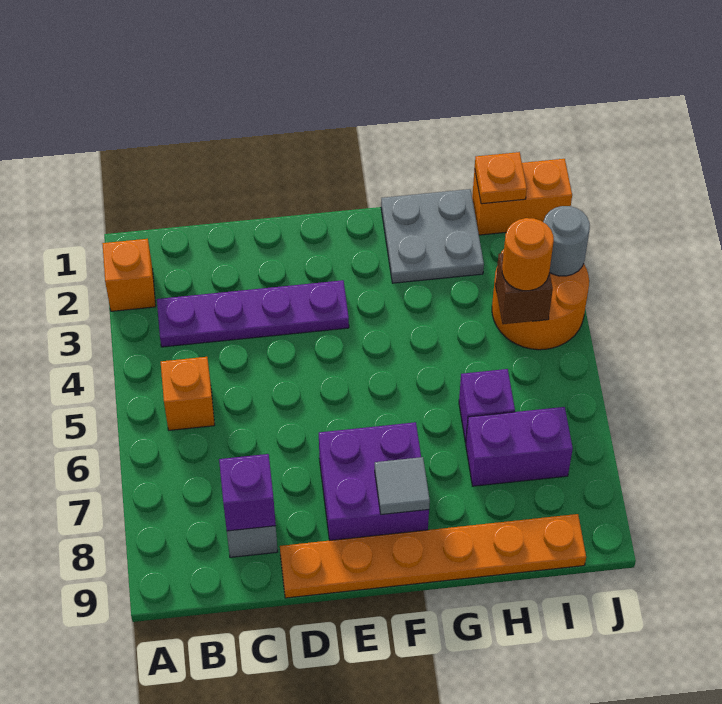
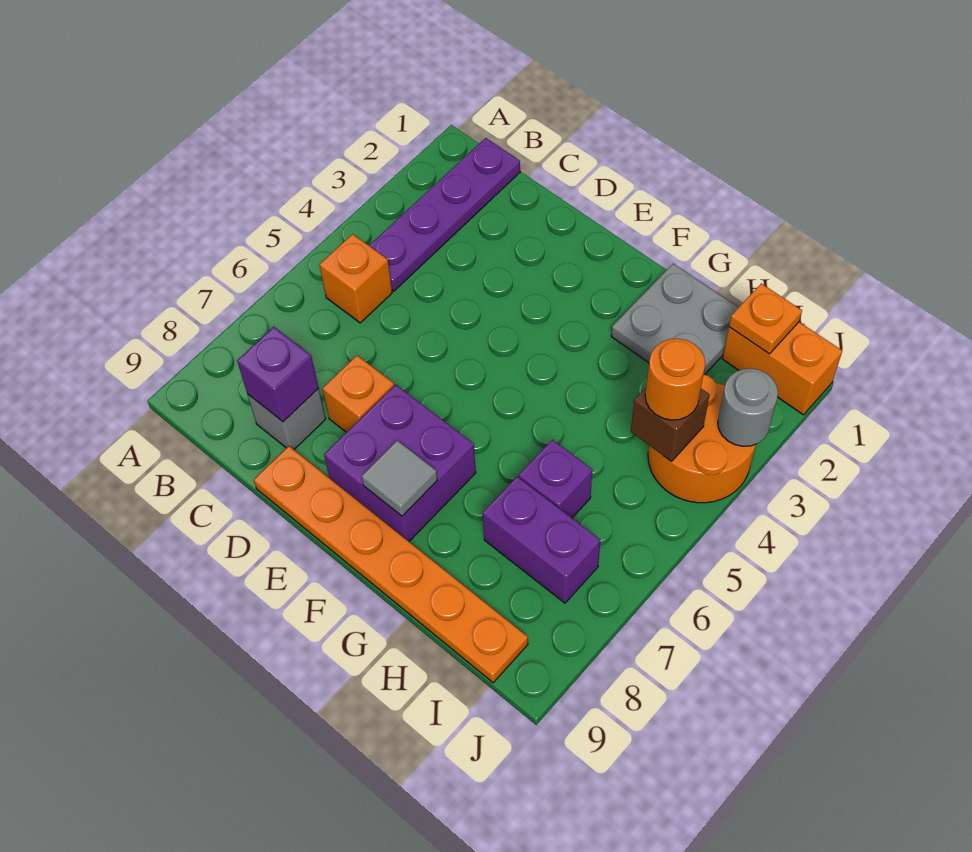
orange 1x1 brick [102,239,156,311] -> orange 1x1 brick moved to [322,356,394,432]
purple 1x4 plate [157,280,349,347] -> purple 1x4 plate turned to [369,138,520,291]

